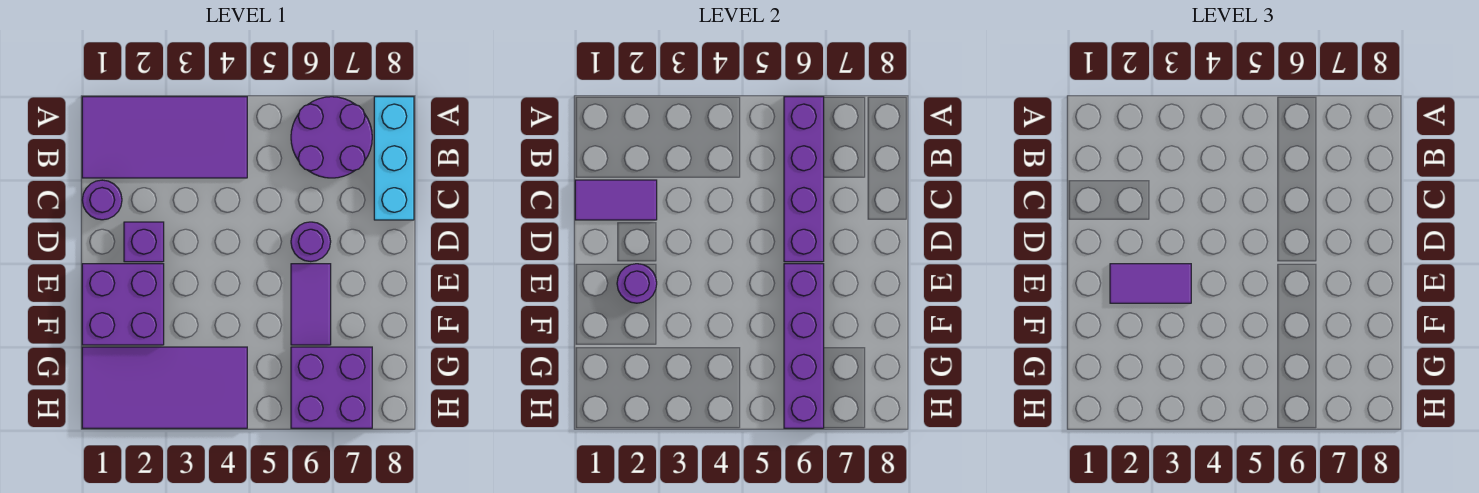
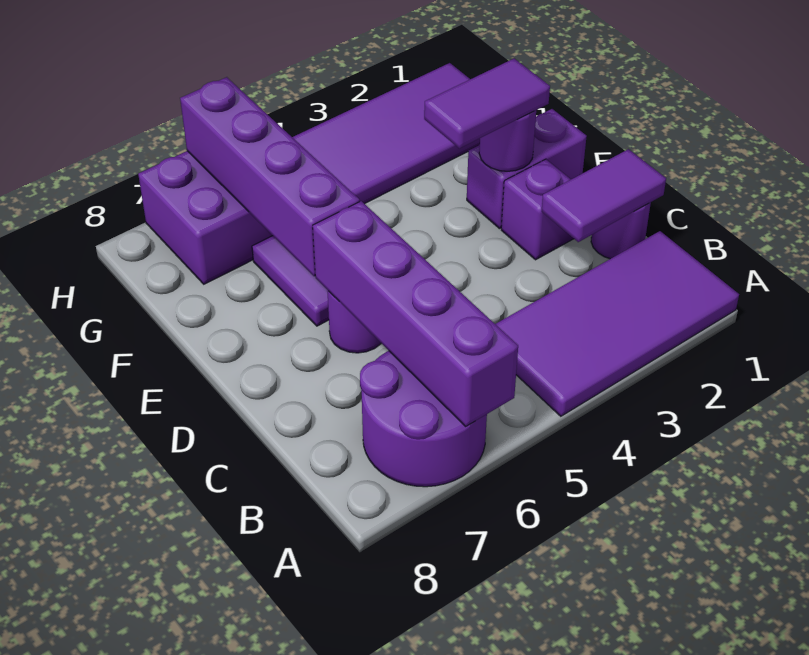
cyan 1x3 brick [374,97,414,220] -> none
purple 2x2 brick [82,264,164,345] -> purple 1x2 brick [467,109,587,229]

